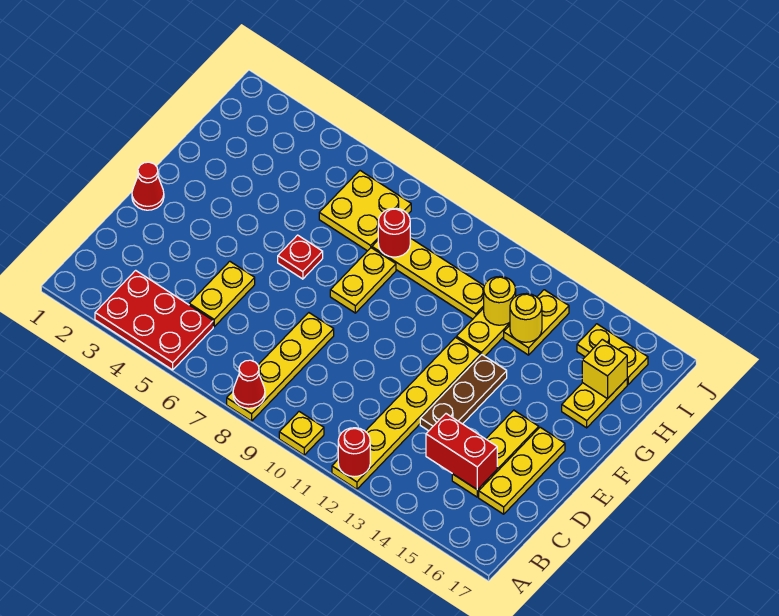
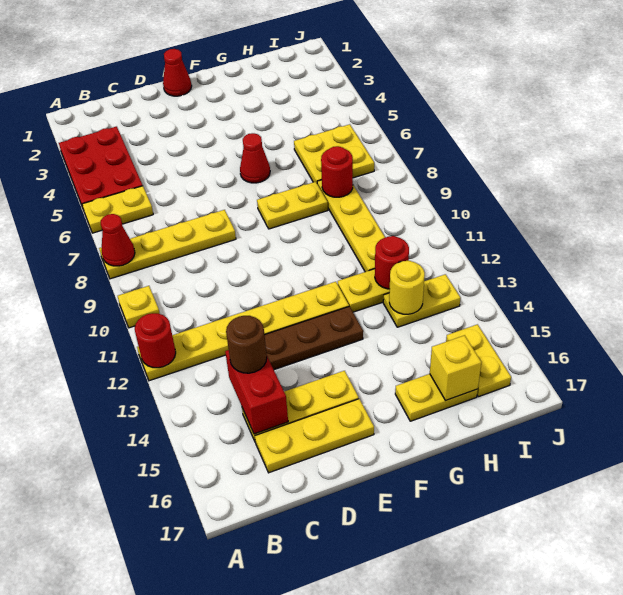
yellow 1x2 plate [189,261,255,327] -> yellow 1x2 plate moved to [82,186,153,233]
none -> brown 1x1 round brick [226,316,267,373]
red 1x1 plate [278,235,323,279] -> red 1x1 cone [240,133,270,183]
yellow 1x1 round brick [484,276,516,325] -> red 1x1 round brick [375,236,409,289]

